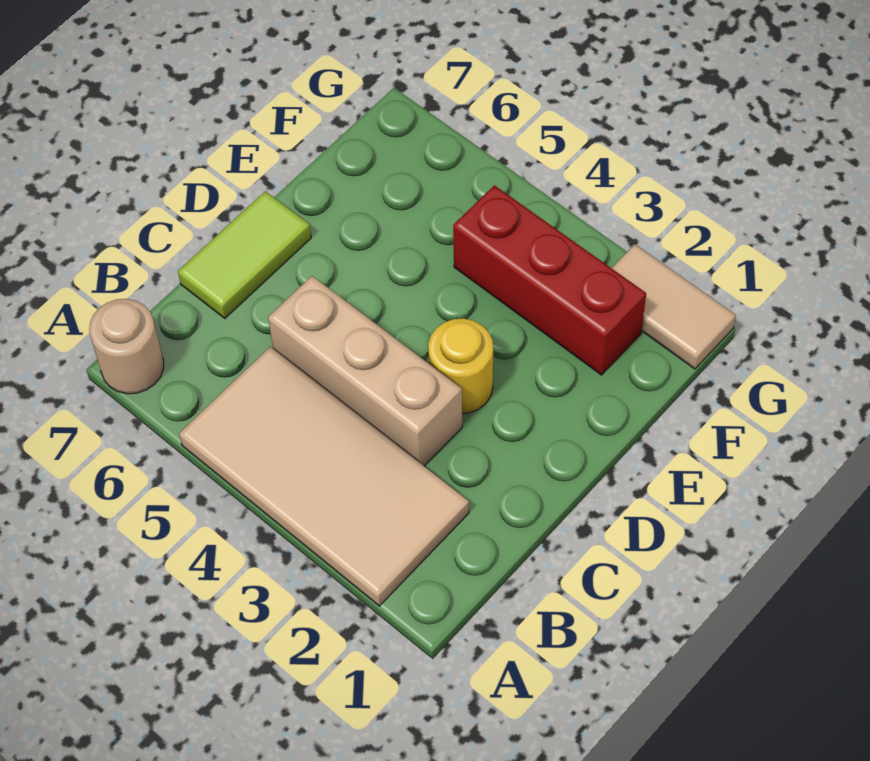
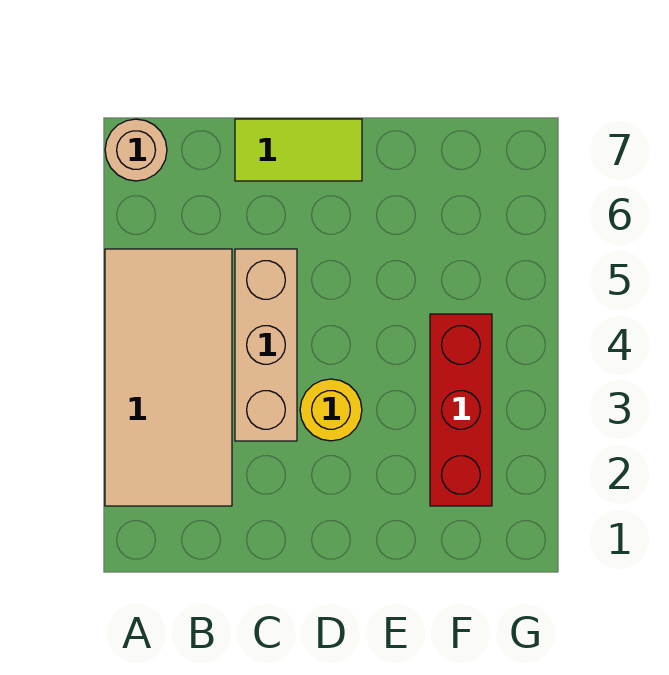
tan 1x2 tile [612,244,736,369] -> none

